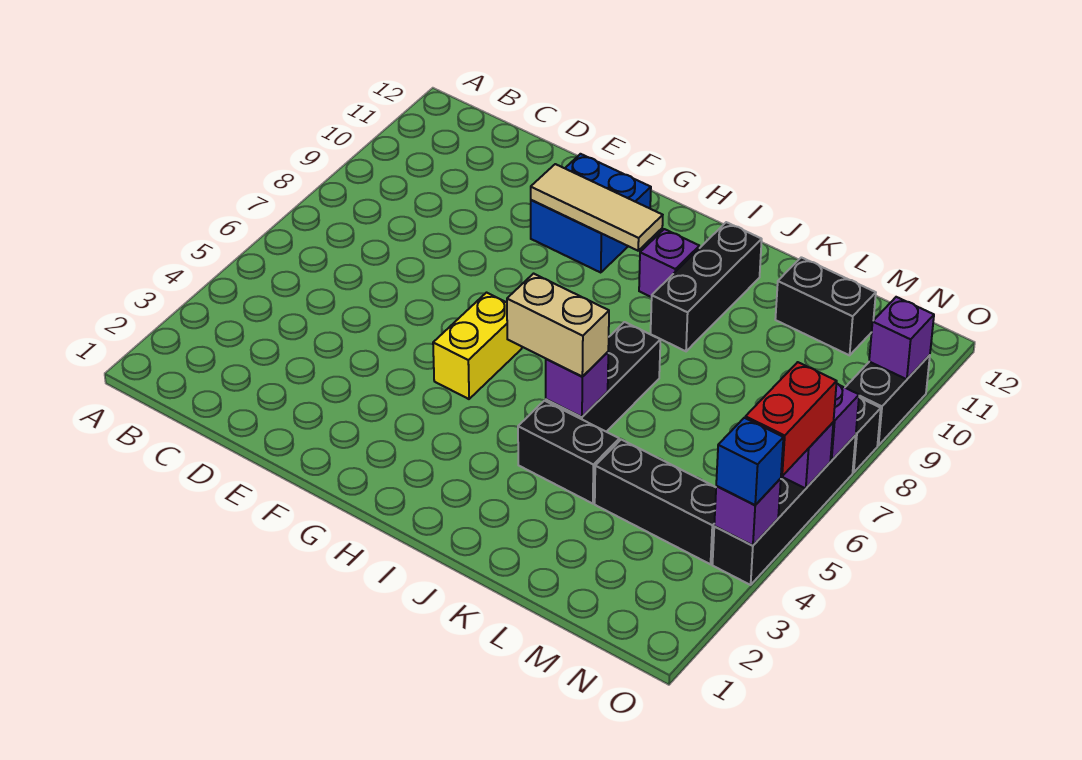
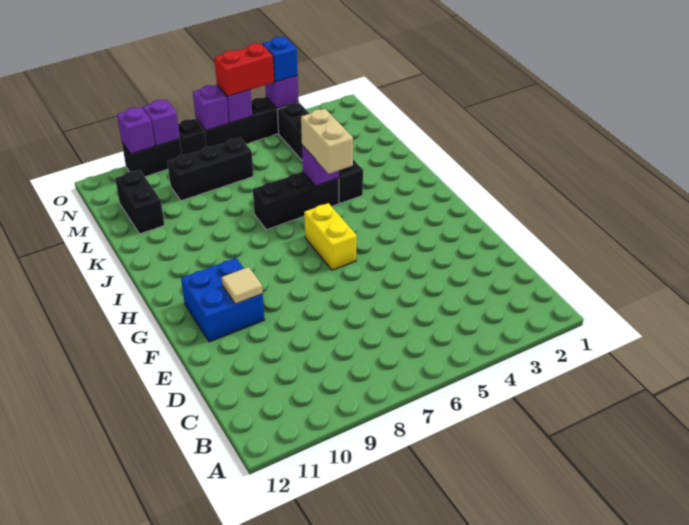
tan 1x3 tile [531,164,663,251] -> tan 1x1 tile [222,267,263,304]
yellow 1x2 brick [433,293,522,399] -> yellow 1x2 brick turned to [304,203,357,270]
purple 1x1 brick [639,229,699,297] -> purple 1x1 brick moved to [143,100,180,146]
black 1x3 brick [651,222,762,351] -> black 1x3 brick moved to [167,138,253,201]

